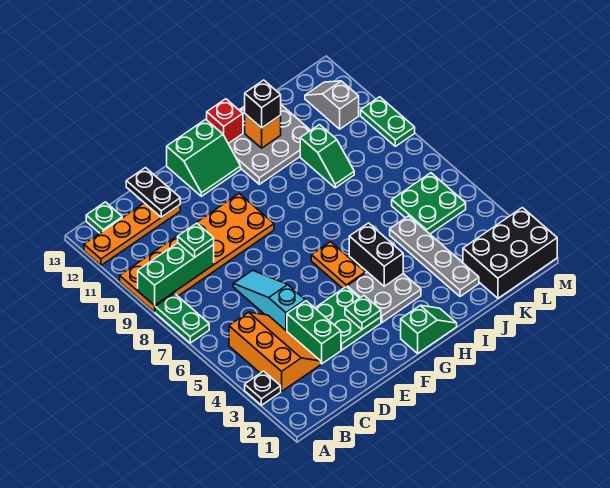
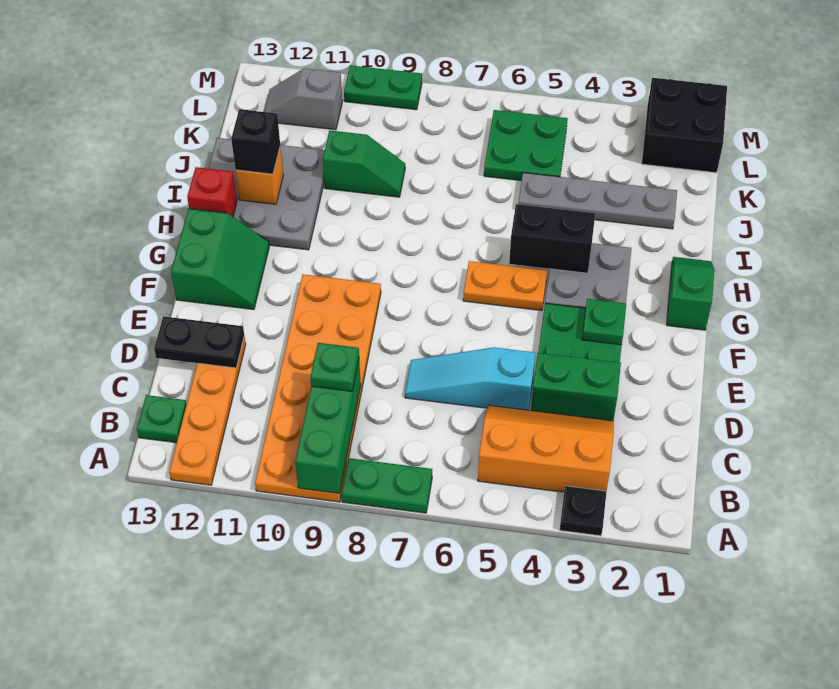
black 2x3 brick [463,208,557,298] -> black 2x2 brick [642,78,727,173]

